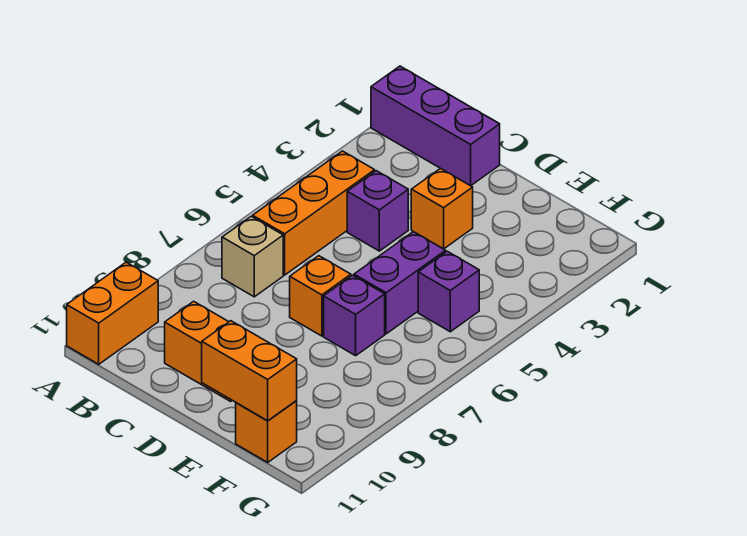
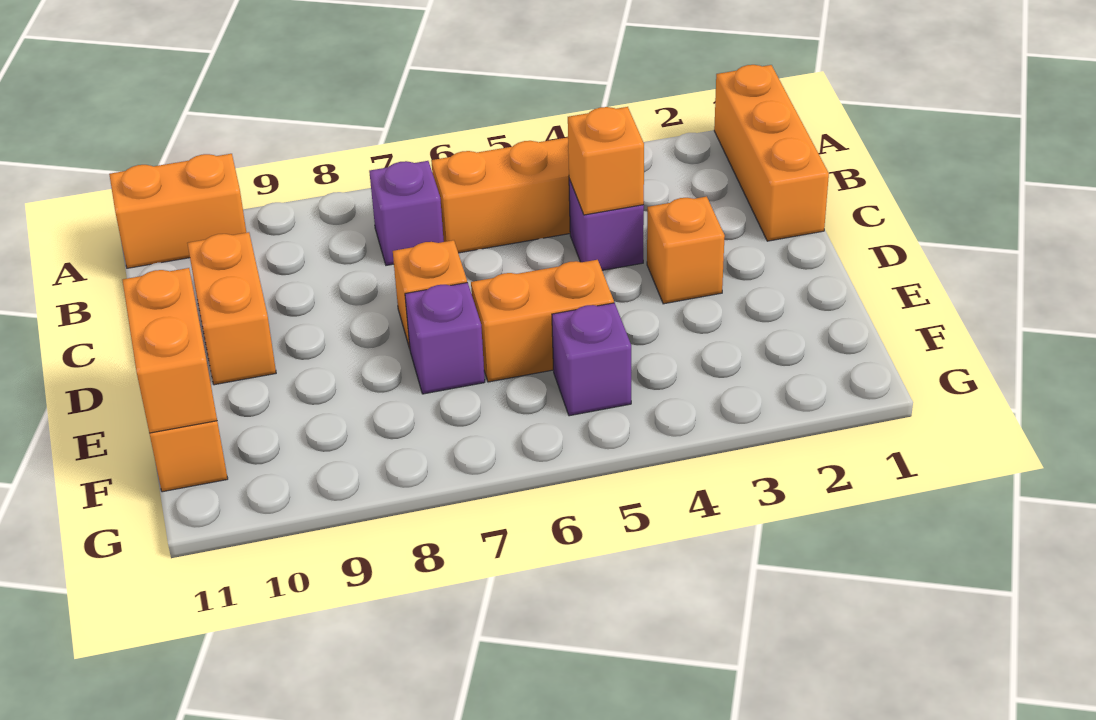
purple 1x3 brick [371,66,500,186] -> orange 1x3 brick [714,65,829,241]
tan 1x1 brick [222,217,283,297] -> purple 1x1 brick [369,161,444,265]
none -> orange 1x1 brick [568,107,644,215]
purple 1x2 brick [354,232,446,334] -> orange 1x2 brick [471,260,614,382]

